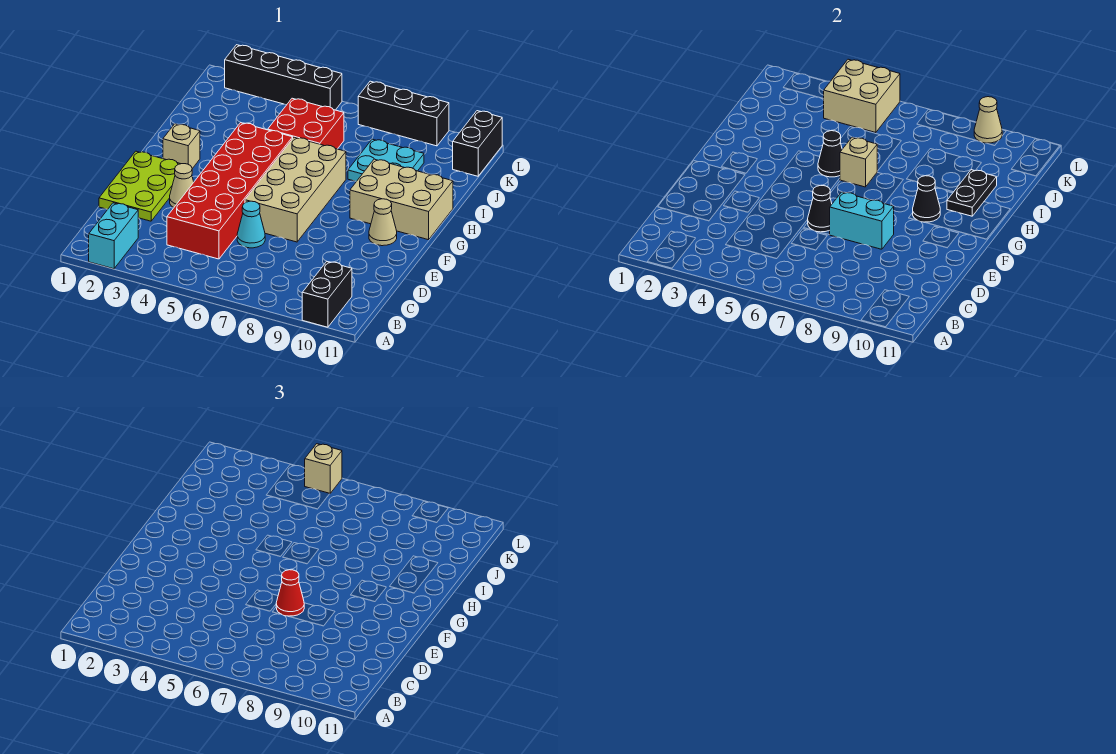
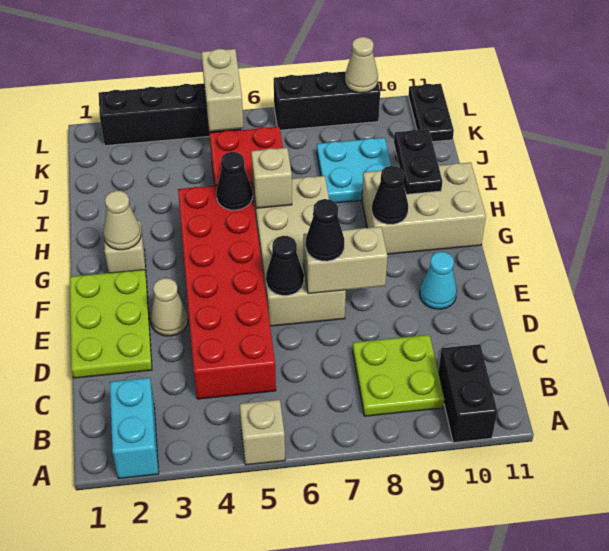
none -> lime 2x2 plate [352,335,444,416]
cyan 1x1 cone [237,201,265,248] -> cyan 1x1 cone moved to [420,252,457,309]
cyan 1x2 brick [830,192,894,249] -> tan 1x2 brick [303,227,388,294]
red 1x1 cone [276,570,304,616] -> black 1x1 cone [306,199,344,261]
tan 1x1 cone [369,199,397,246] -> tan 1x1 cone moved to [103,191,141,250]
tan 2x2 brick [824,59,900,133] -> tan 1x2 brick [202,49,244,131]
black 1x2 brick [453,111,502,176] -> black 1x2 plate [408,84,454,142]
tan 1x1 brick [305,444,342,493] -> tan 1x1 brick moved to [240,400,285,465]

